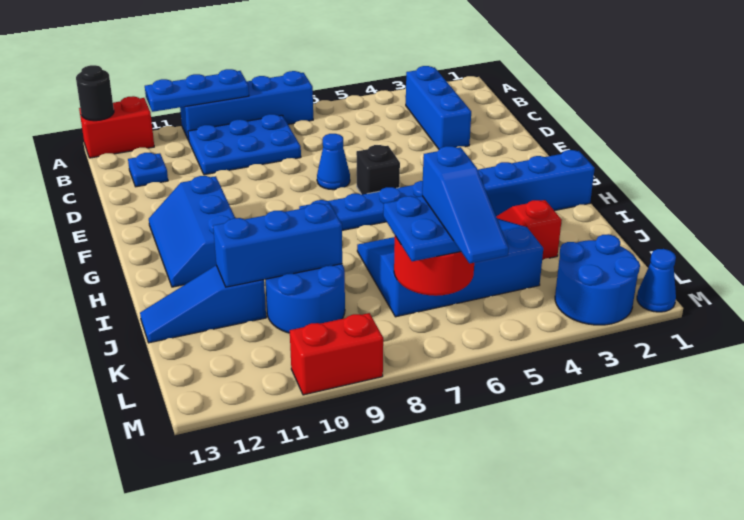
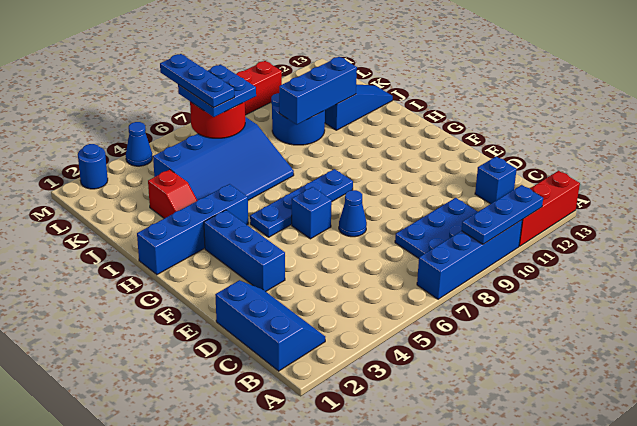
red 1x2 brick [79,96,154,158] -> red 1x3 brick [519,171,580,246]
black 1x1 round brick [76,65,114,121] -> none
blue 1x3 brick [406,66,471,149] -> blue 1x3 brick moved to [204,210,285,291]
blue 1x1 plate [128,153,168,187] -> blue 1x1 brick [475,157,517,204]
black 1x1 brick [356,145,400,195] -> blue 1x1 brick [292,187,332,239]
blue 2x3 slope [149,176,235,287] -> blue 2x3 slope moved to [215,280,325,371]
blue 1x3 slope [422,146,509,264] -> blue 1x3 plate [160,54,234,108]
blue 2x2 round brick [555,234,640,325] -> blue 1x1 round brick [78,144,108,189]
blue 1x1 cone [637,249,676,312] -> blue 1x1 cone moved to [126,122,152,166]

